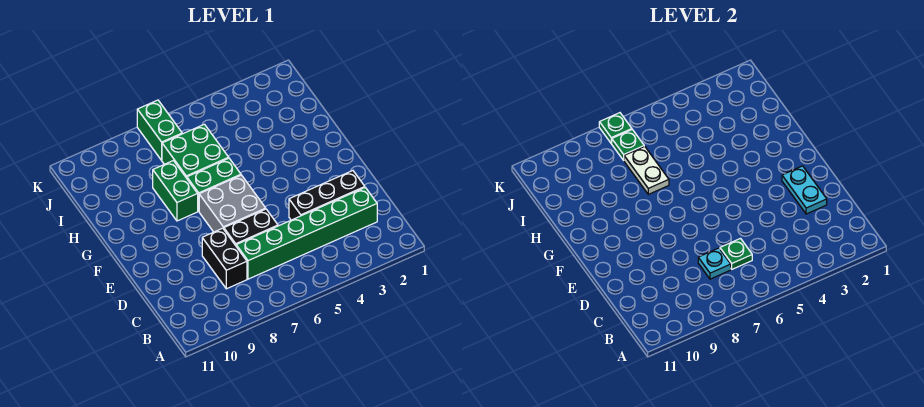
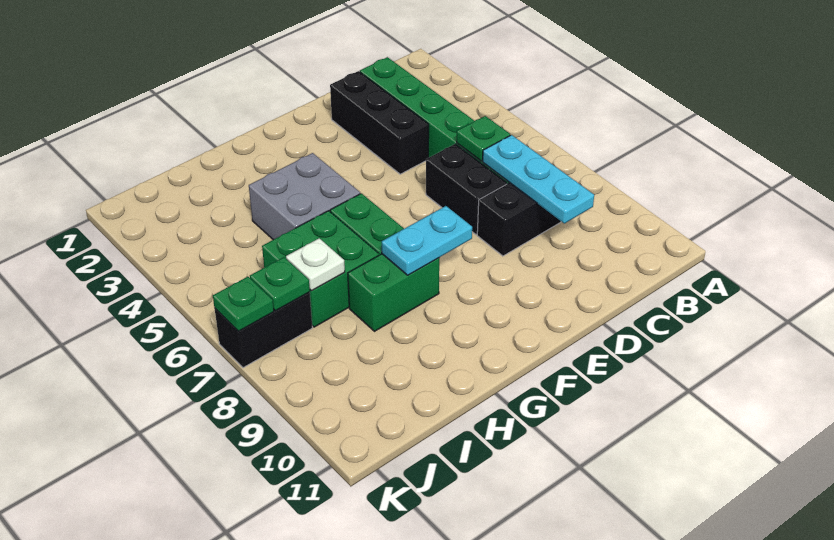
cyan 1x1 plate [698,248,731,279] -> cyan 1x3 plate [483,135,594,223]
cyan 1x2 plate [782,166,827,214] -> cyan 1x2 plate moved to [382,206,472,275]
grey 2x2 brick [199,175,266,232] -> grey 2x2 brick moved to [249,153,360,240]
white 1x2 plate [624,146,669,194] -> white 1x1 plate [286,238,345,291]
green 1x2 brick [137,100,182,160] -> black 1x2 brick [215,292,312,368]

